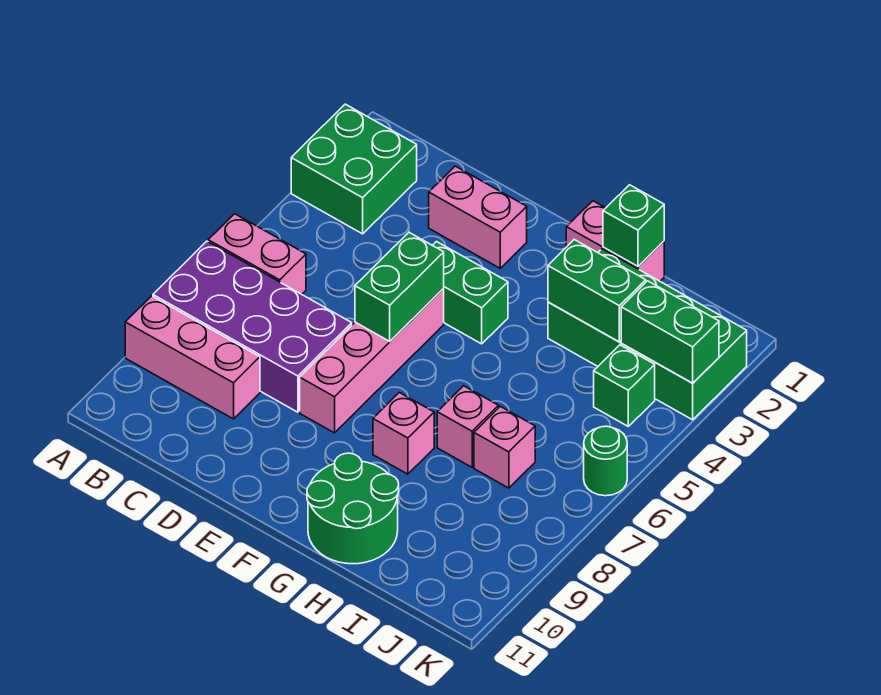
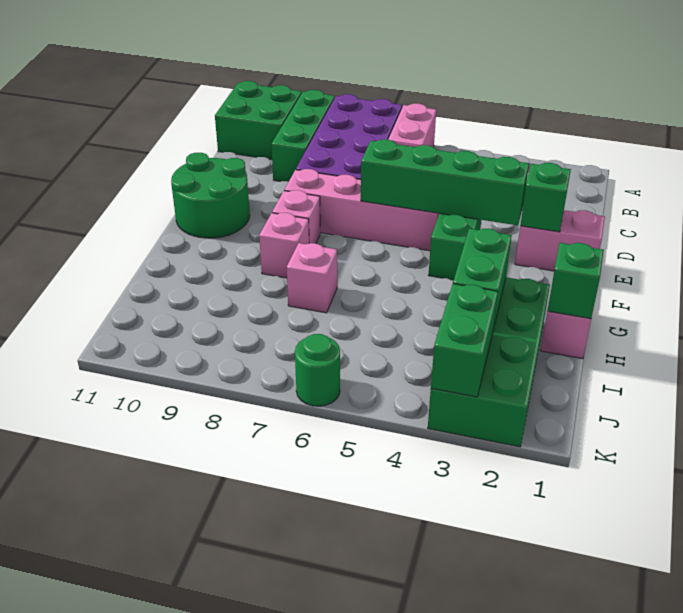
green 2x2 brick [291,104,417,234] -> green 2x2 brick moved to [215,81,301,160]
pink 1x3 brick [125,296,260,419] -> green 1x3 brick [271,90,334,182]
pink 1x2 brick [429,166,527,268] -> pink 1x2 brick turned to [515,210,605,271]
green 1x2 brick [355,233,444,341] -> green 1x4 brick [361,140,529,225]
green 2x2 round brick [307,453,399,564] -> green 2x2 round brick moved to [171,153,250,238]
pink 1x1 brick [474,406,535,488] -> pink 1x1 brick moved to [272,190,320,243]
green 1x1 brick [594,345,655,426] -> green 1x1 brick moved to [520,163,571,232]

